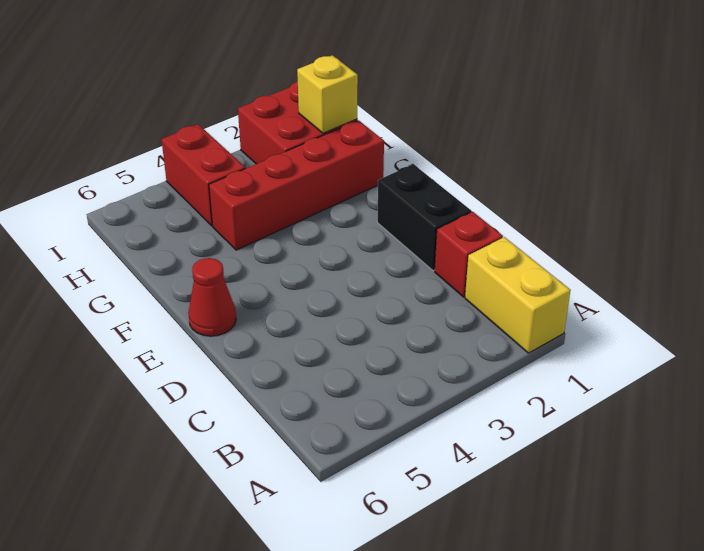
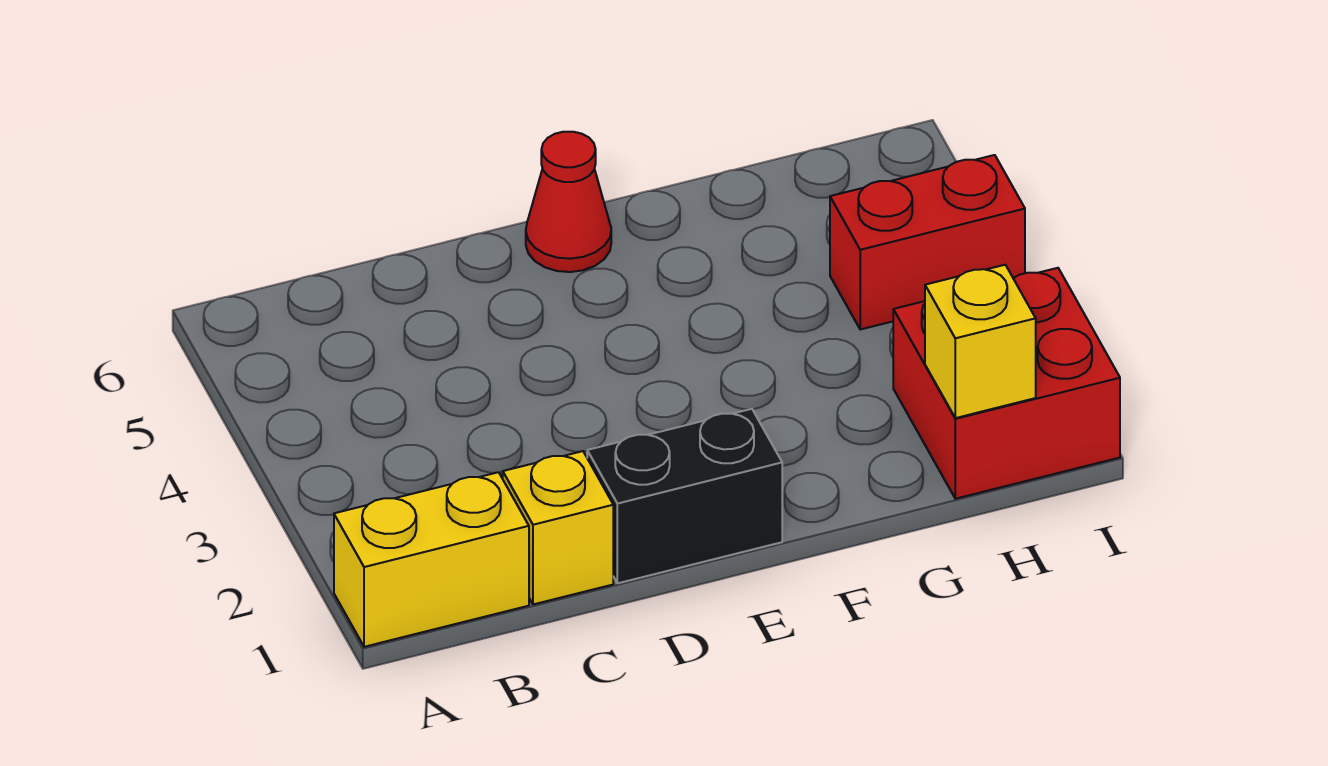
red 1x1 brick [435,212,503,297] -> yellow 1x1 brick [503,451,613,604]
red 1x4 brick [209,120,384,250] -> none

